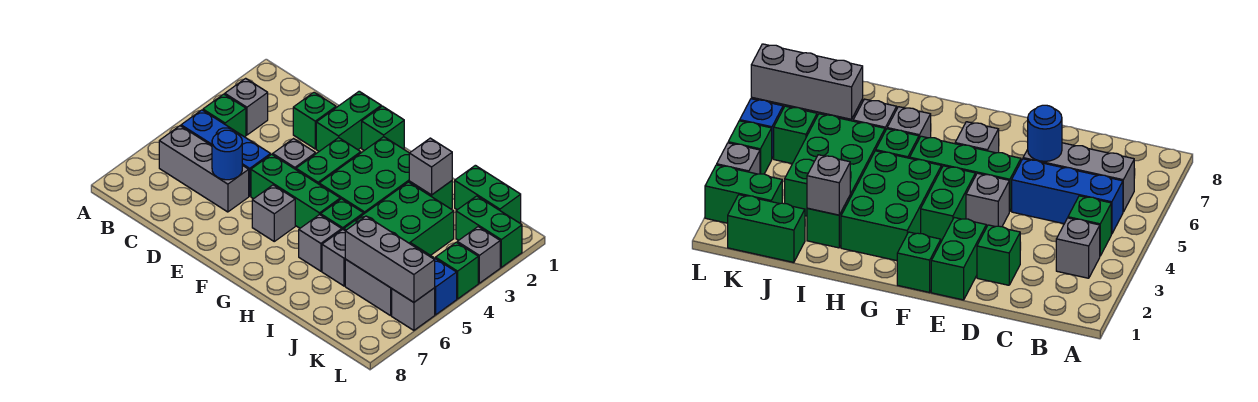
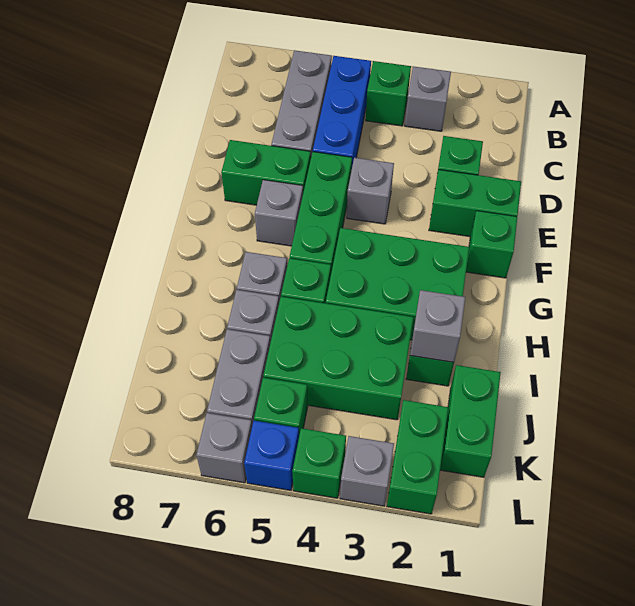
blue 1x1 round brick [212,130,242,180] -> none
green 1x2 brick [296,138,361,184] -> green 1x2 brick moved to [221,140,311,205]
grey 1x3 brick [345,216,435,302] -> none

